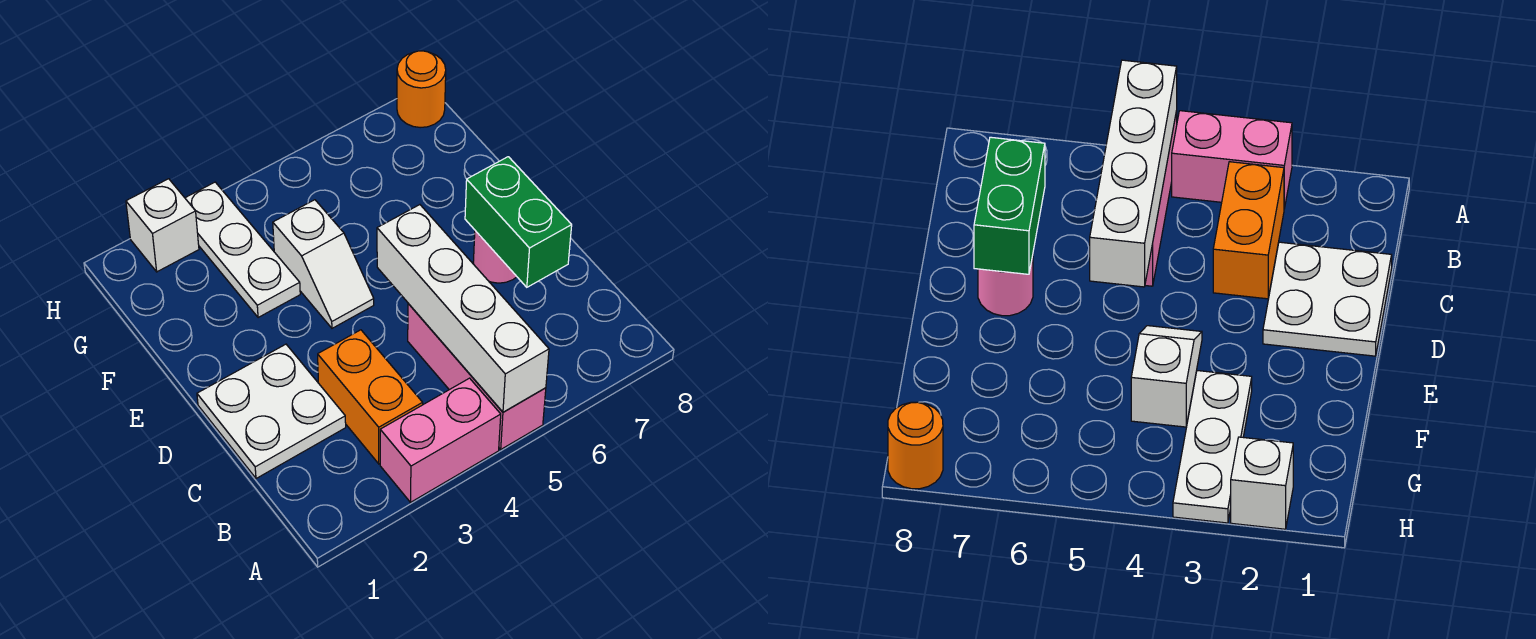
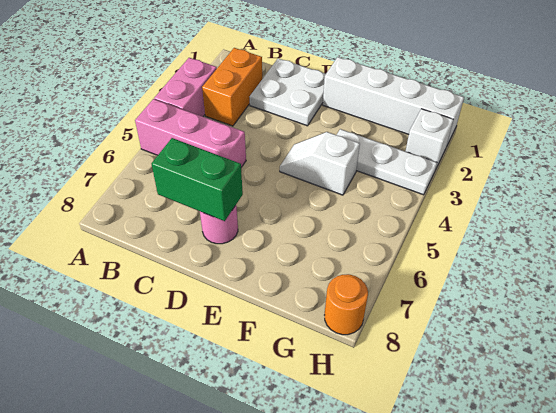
white 1x4 brick [377,205,549,412] -> white 1x4 brick moved to [323,57,464,147]
orange 1x2 brick [318,330,423,464] -> orange 1x2 brick turned to [202,48,262,126]

